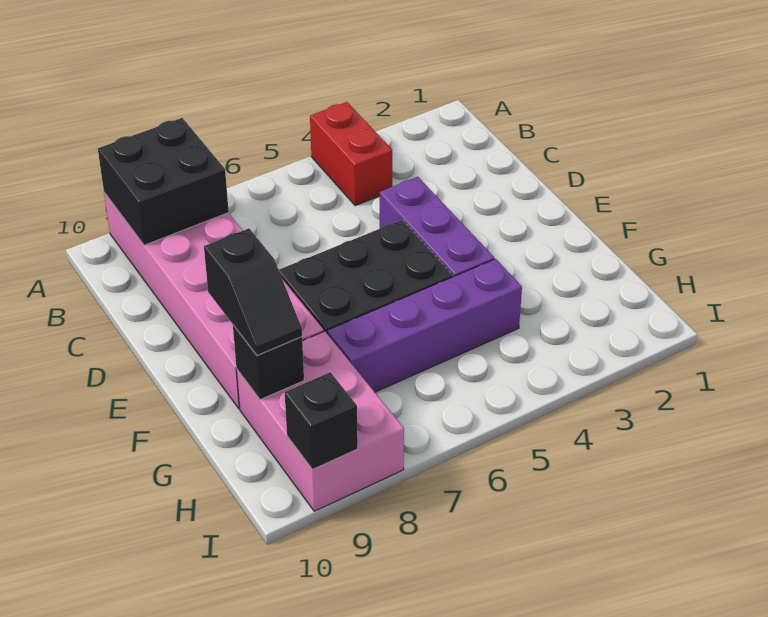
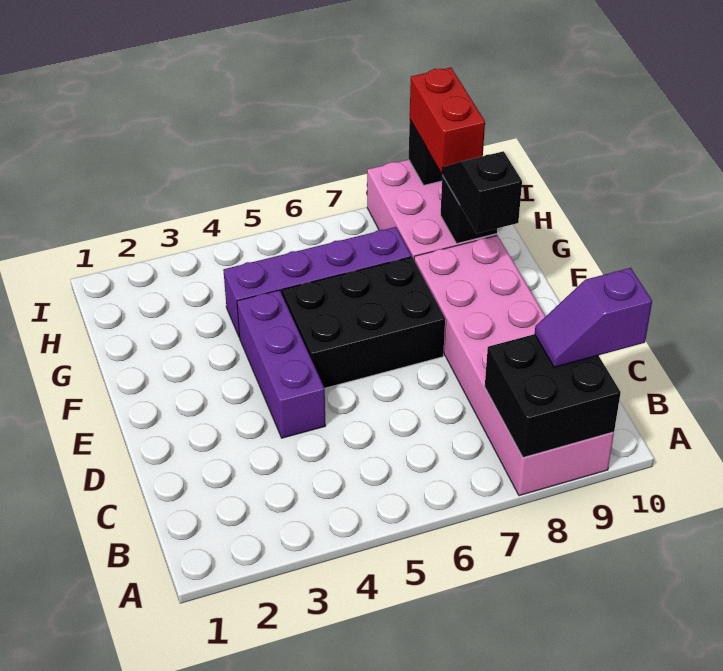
red 1x2 brick [310,102,392,206] -> red 1x2 brick moved to [410,67,485,173]
none -> purple 1x2 slope [535,268,652,367]

